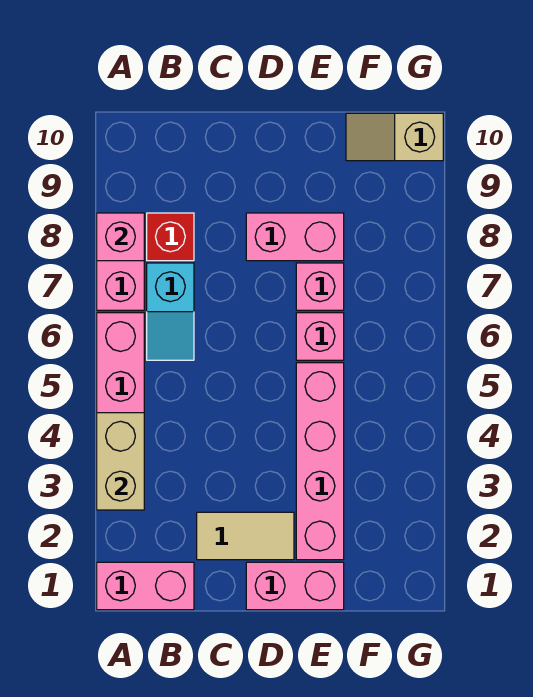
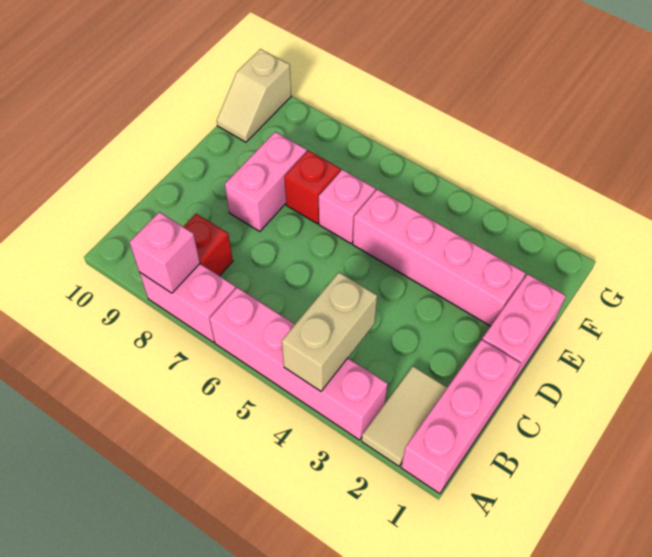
pink 1x2 brick [97,562,194,610] -> pink 1x3 brick [401,340,521,494]
tan 1x2 brick [97,413,144,510] -> tan 1x2 brick turned to [282,272,377,391]
cyan 1x2 slope [147,263,194,360] -> none
tan 1x2 tile [197,512,294,560] -> tan 1x2 tile moved to [362,366,447,466]
pink 1x1 brick [296,263,344,310] -> red 1x1 brick [284,150,341,224]

